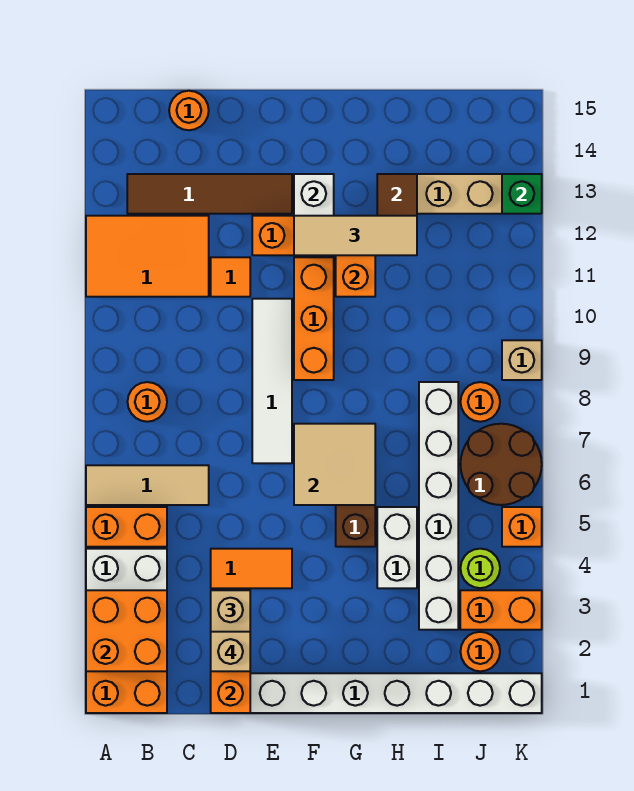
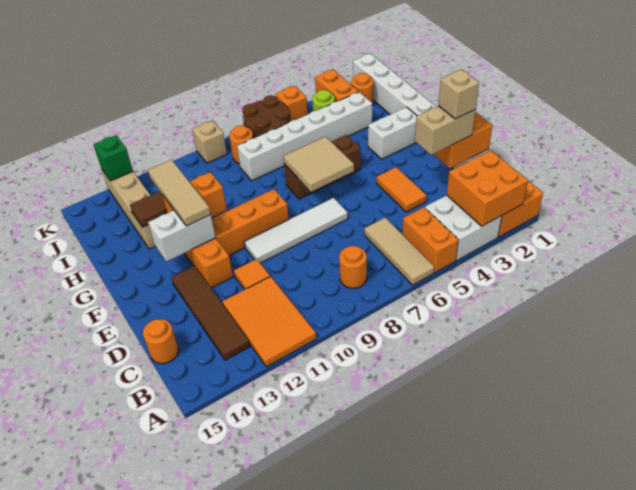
white 1x2 brick [377,507,417,588] -> white 1x2 brick moved to [368,107,417,159]

